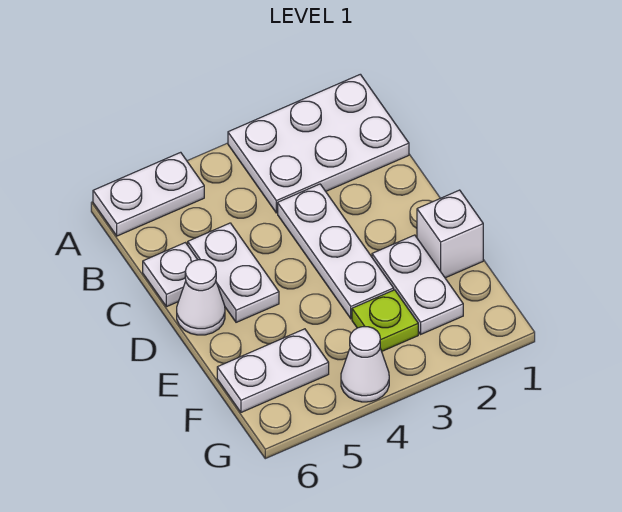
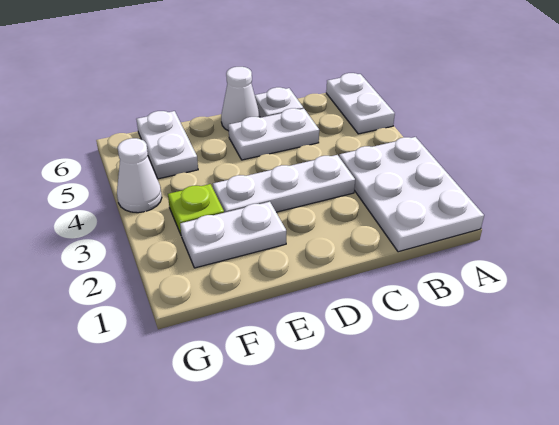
white 1x1 brick [417,190,483,278] -> none

